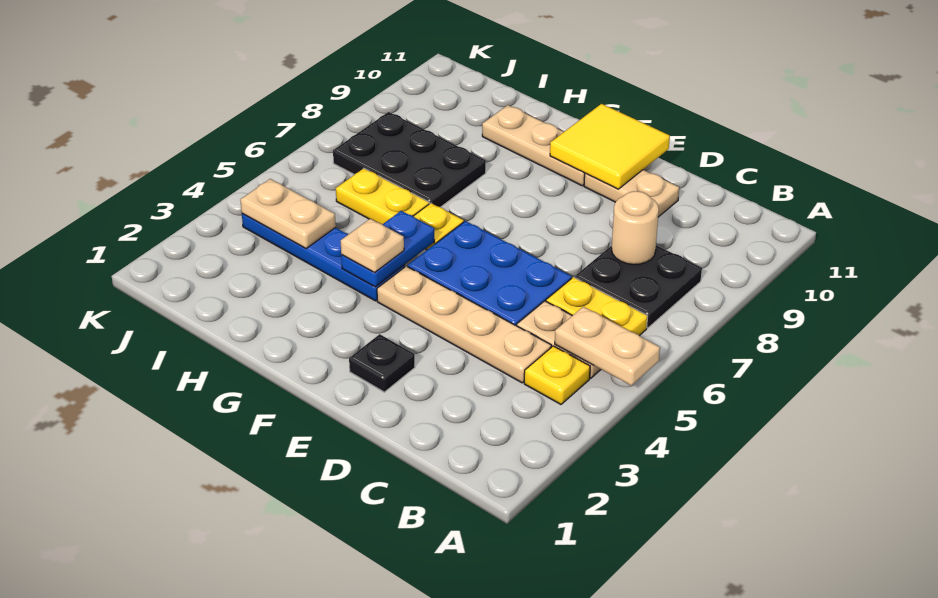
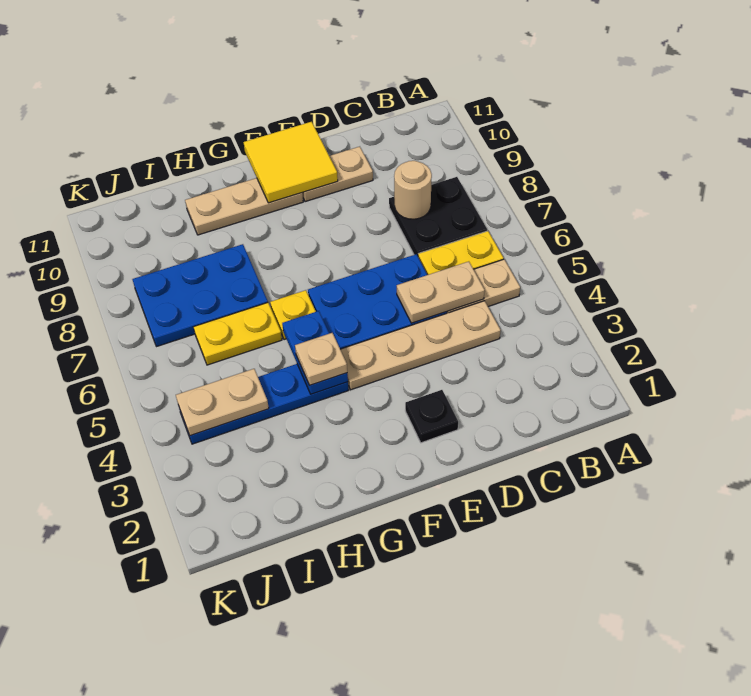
tan 1x2 plate [555,307,660,385] -> tan 1x2 plate moved to [397,262,485,323]
yellow 1x1 plate [524,346,590,404] -> none
black 2x3 plate [333,112,486,207] -> blue 2x3 plate [132,244,268,347]

